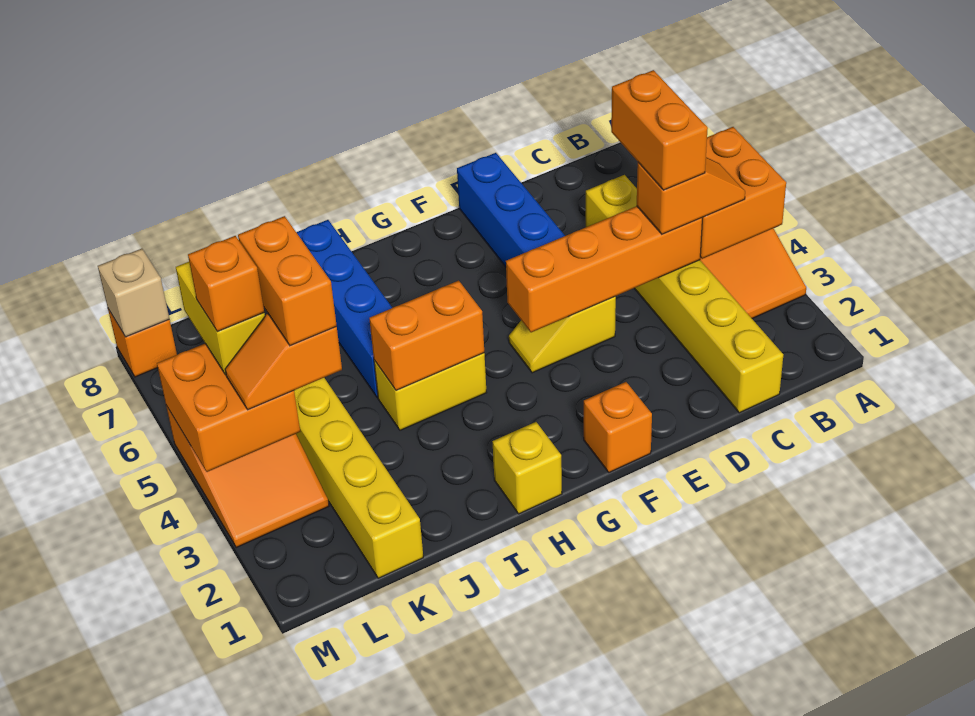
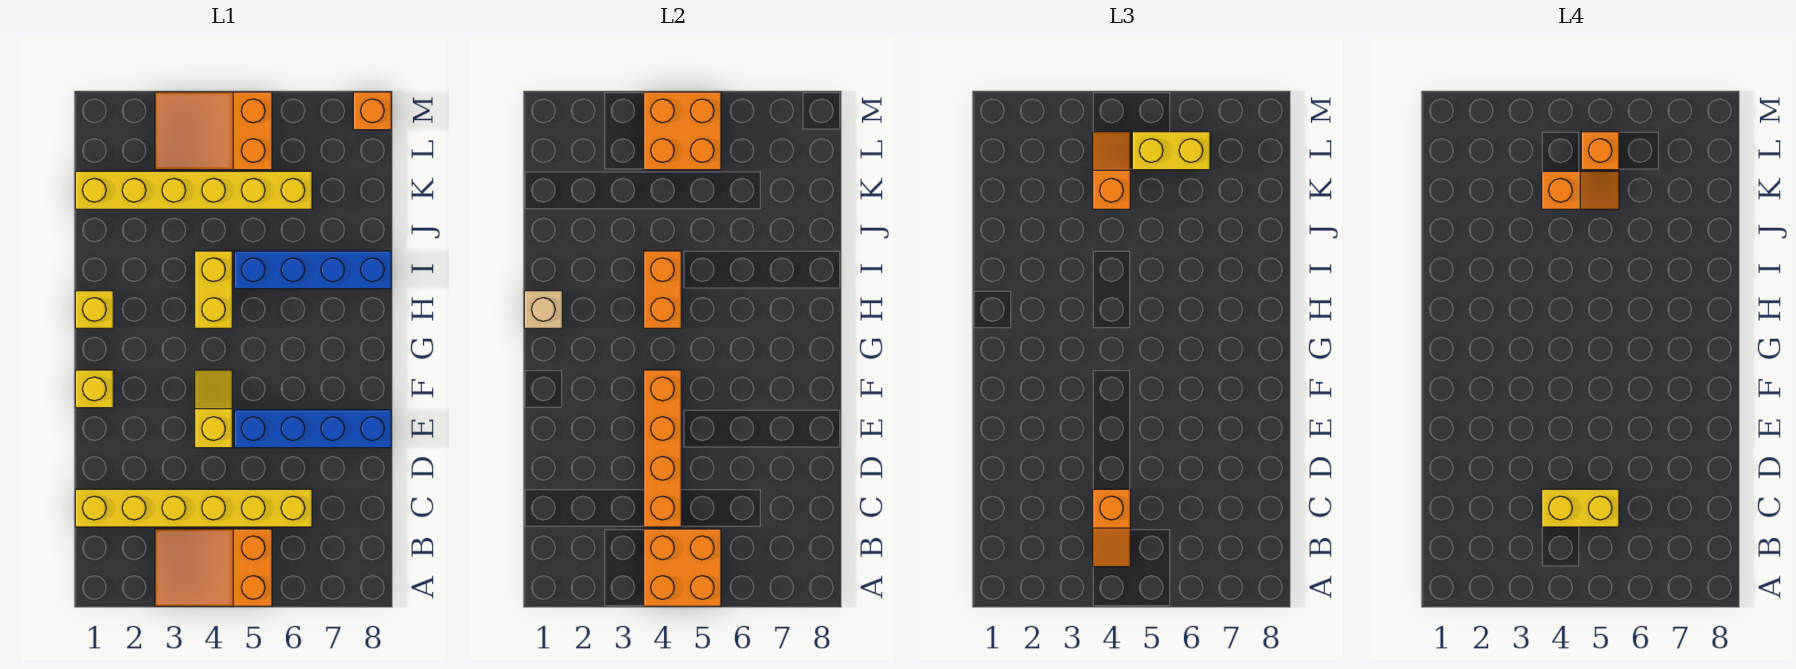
orange 1x2 brick [611,70,708,190] -> yellow 1x2 brick [1542,489,1619,527]
orange 1x1 brick [584,382,652,472] -> yellow 1x1 brick [75,370,113,408]
orange 1x2 brick [238,216,337,346] -> orange 1x2 slope [1542,171,1619,209]
tan 1x1 brick [98,249,169,337] -> tan 1x1 brick moved to [524,291,562,328]

